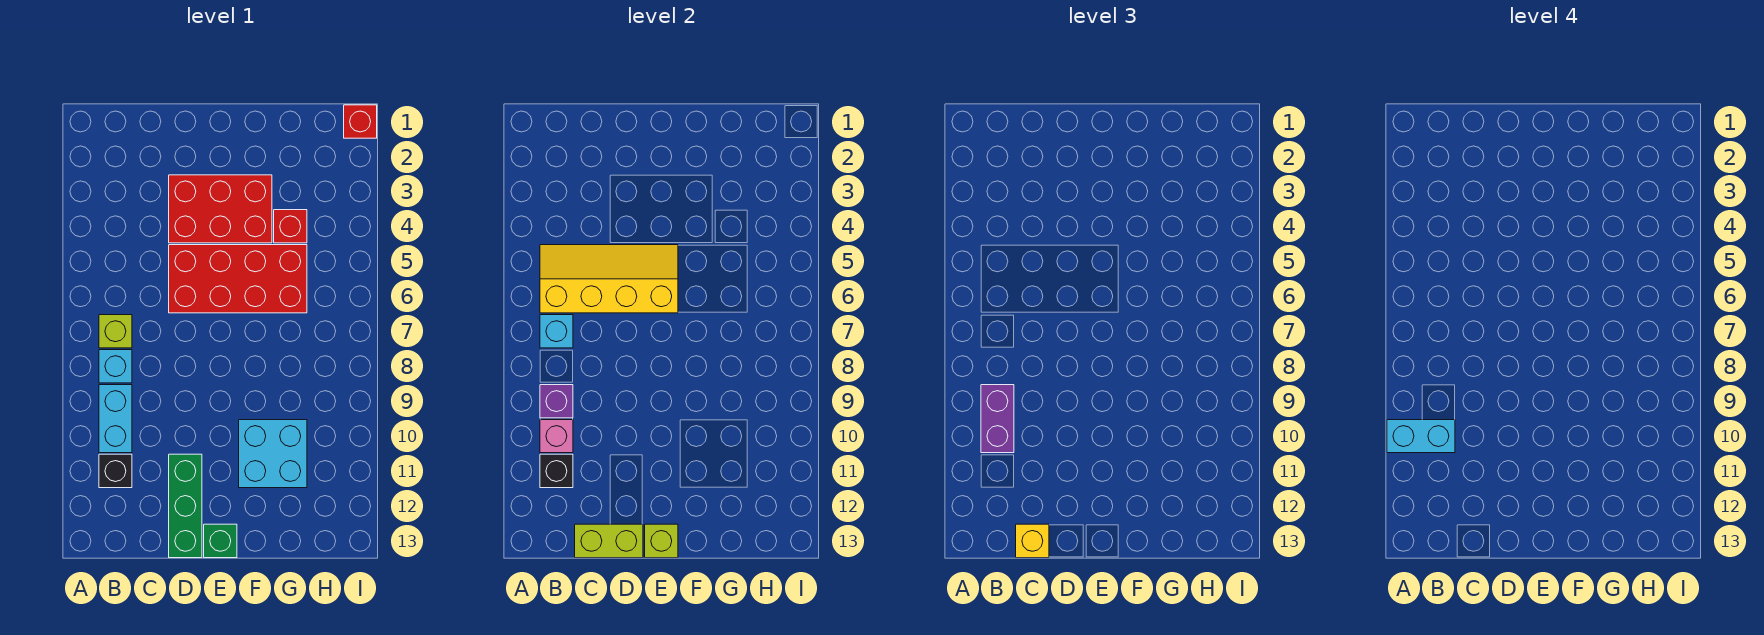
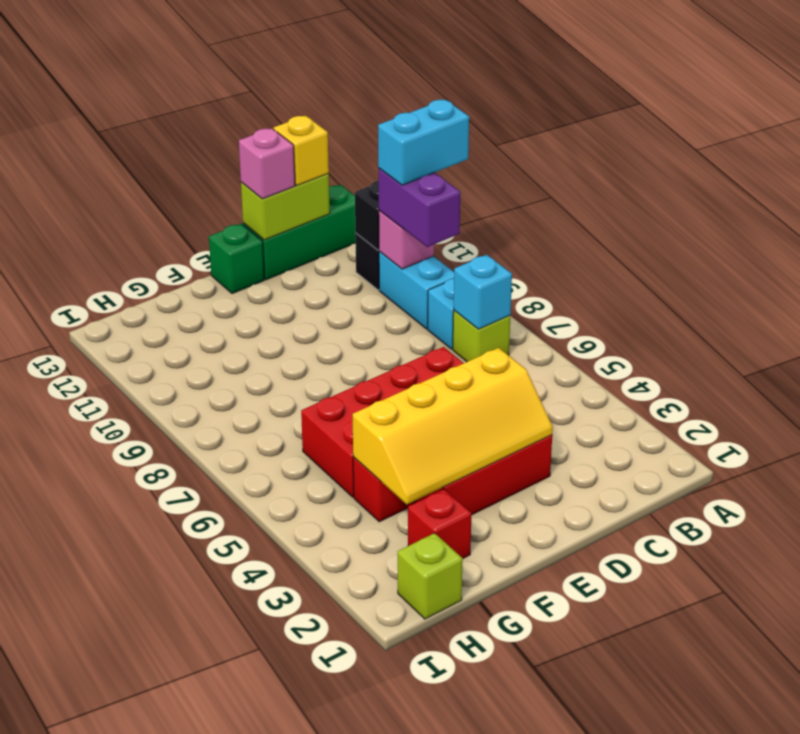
yellow 2x4 slope [540,245,678,313] -> yellow 2x4 slope moved to [353,348,553,504]
purple 1x1 brick [540,385,573,418] -> none
green 1x3 brick [169,454,202,558] -> green 1x3 brick turned to [243,185,356,280]
none -> pink 1x1 brick [239,128,295,199]
lime 1x1 brick [645,524,678,558] -> lime 1x1 brick moved to [398,533,463,619]
cyan 2x2 brick [239,420,307,488] -> none
red 1x1 brick [344,105,377,138] -> red 1x1 brick moved to [408,489,471,558]

